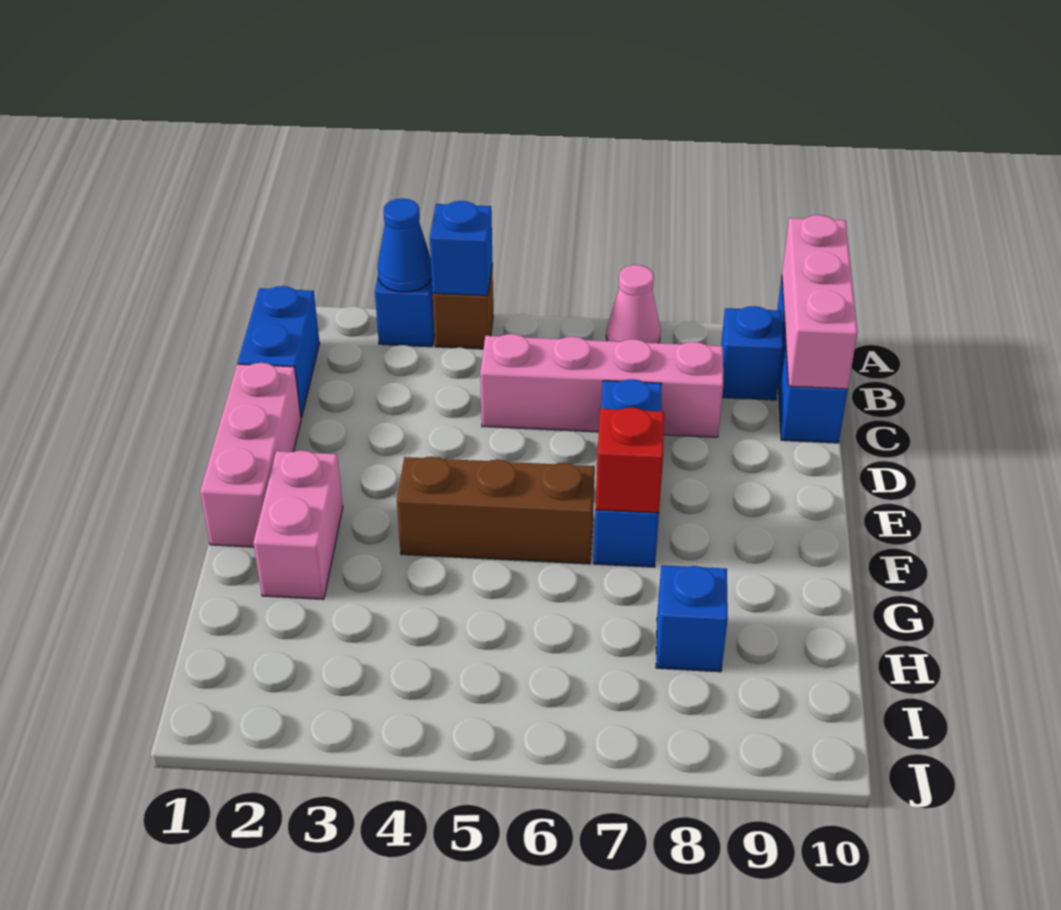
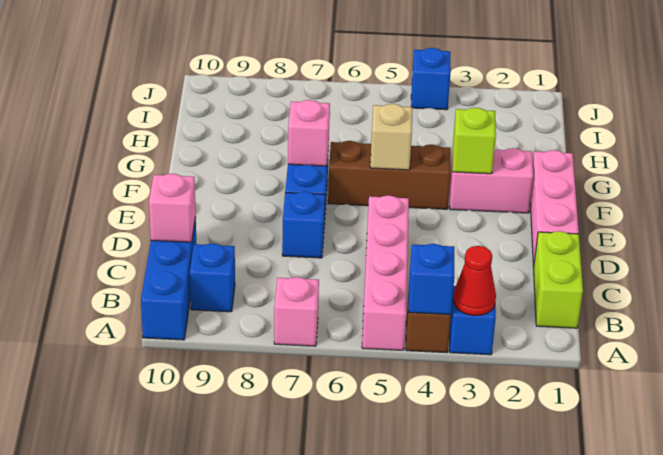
blue 1x1 cone [378,199,432,292] -> red 1x1 cone [453,246,496,316]
pink 1x1 cone [606,265,661,343] -> pink 1x1 brick [274,277,319,346]
pink 1x3 brick [782,215,857,389] -> pink 1x1 brick [149,174,196,242]
blue 1x2 brick [238,286,320,418] -> lime 1x2 brick [534,231,583,328]
pink 1x4 brick [480,334,723,437] -> pink 1x4 brick turned to [362,195,409,350]
pink 1x2 brick [253,451,343,599] -> pink 1x2 brick turned to [450,148,533,213]
none -> lime 1x1 brick [453,108,496,174]
none -> tan 1x1 brick [370,104,413,170]
red 1x1 brick [595,408,664,513] -> pink 1x1 brick [288,100,330,166]
blue 1x1 brick [656,565,728,672] -> blue 1x1 brick moved to [411,48,451,110]

